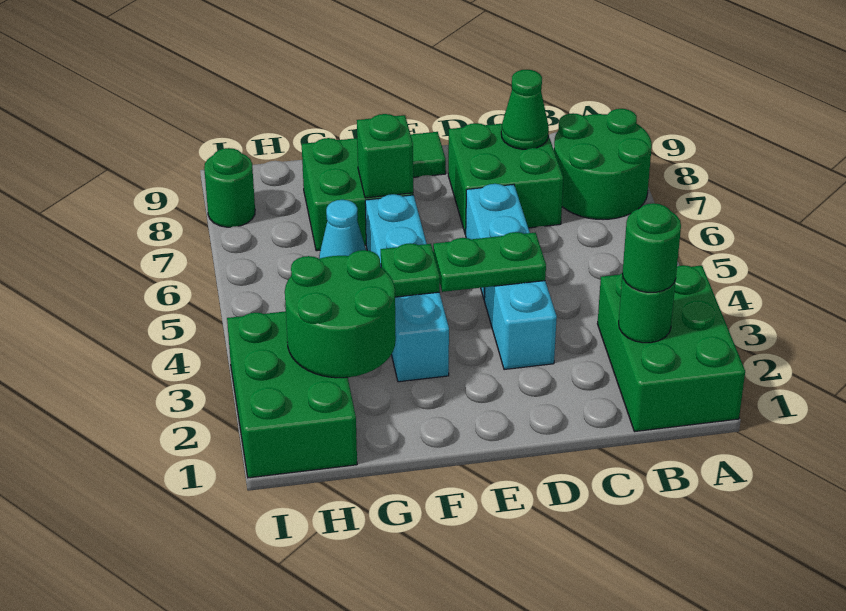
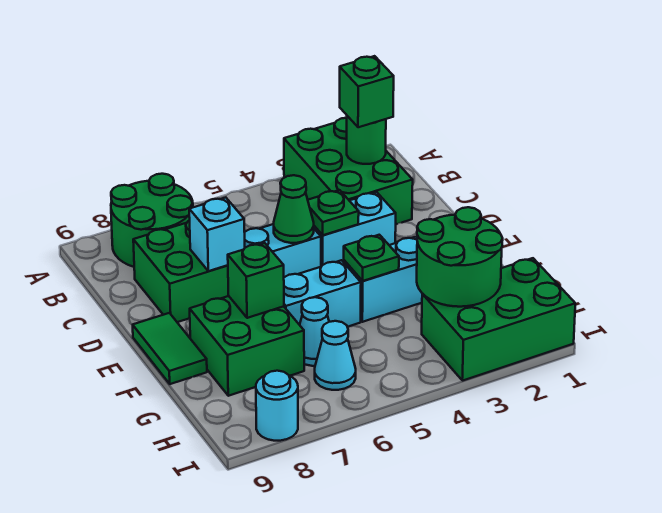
green 2x3 brick [597,265,745,432] -> green 2x3 brick turned to [284,118,413,224]
green 1x1 round brick [622,203,681,292] -> green 1x1 brick [340,56,394,127]
green 1x1 cone [501,70,549,149] -> green 1x1 cone moved to [274,175,314,243]
green 1x2 plate [433,232,546,292] -> green 1x1 plate [308,190,359,235]
none -> cyan 1x1 brick [189,198,245,271]
none -> cyan 1x1 cone [315,321,356,390]
green 1x1 round brick [204,148,255,227] -> cyan 1x1 round brick [256,371,298,441]

